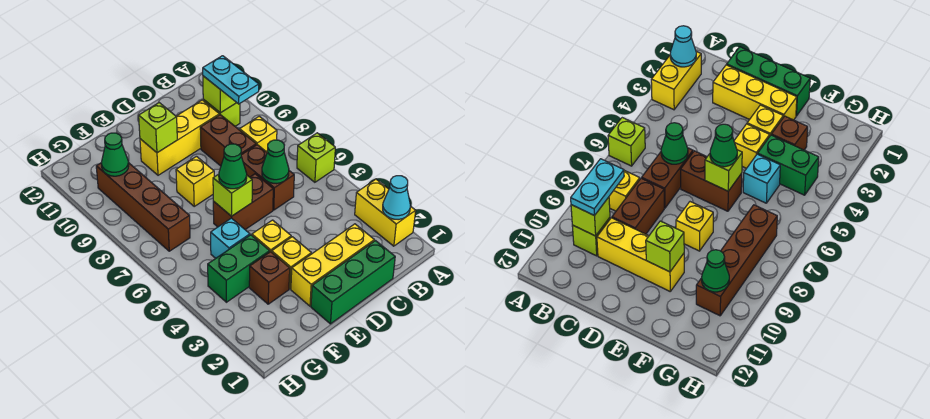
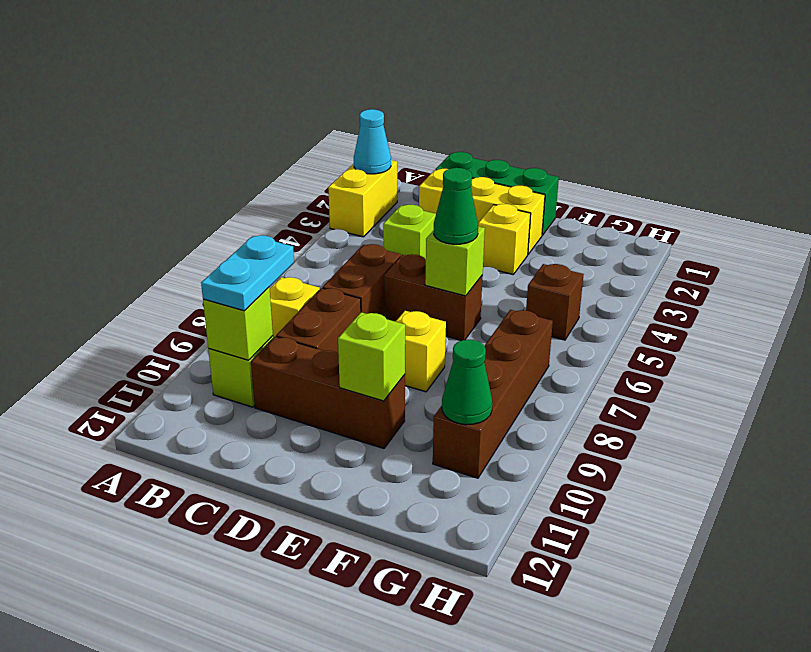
lime 1x1 brick [297,133,335,182] -> lime 1x1 brick moved to [383,205,436,259]
green 1x1 cone [262,140,289,184] -> none
yellow 1x3 brick [140,100,219,175] -> brown 1x3 brick [251,337,405,449]
yellow 1x1 brick [252,220,291,252] -> none
brown 1x1 brick [249,252,290,304] -> brown 1x1 brick moved to [526,264,584,340]
green 1x2 brick [208,235,270,302] -> none
cyan 1x1 brick [211,218,250,258] -> none

